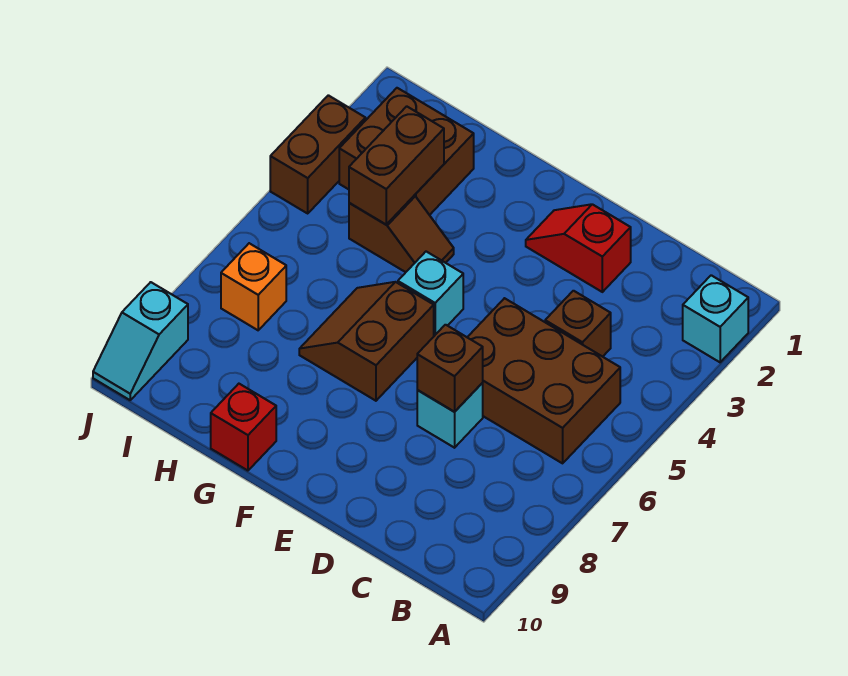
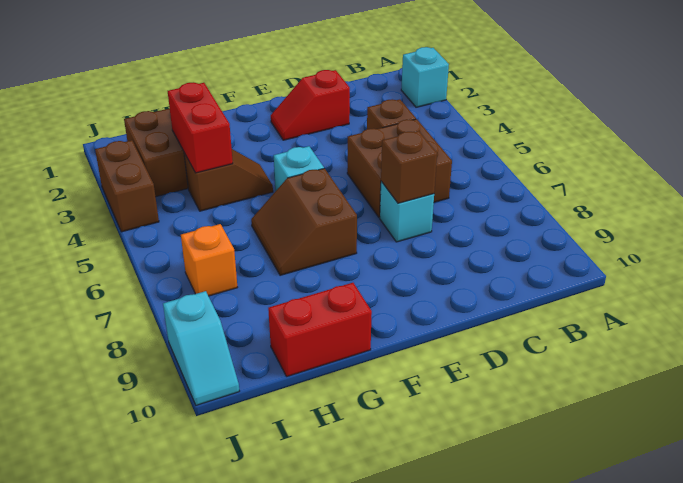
brown 2x3 brick [467,298,620,463] -> brown 2x2 brick [347,119,452,218]
red 1x1 brick [211,384,276,471] -> red 1x2 brick [268,283,372,376]
brown 1x2 brick [349,106,444,224] -> red 1x2 brick [168,82,233,173]

